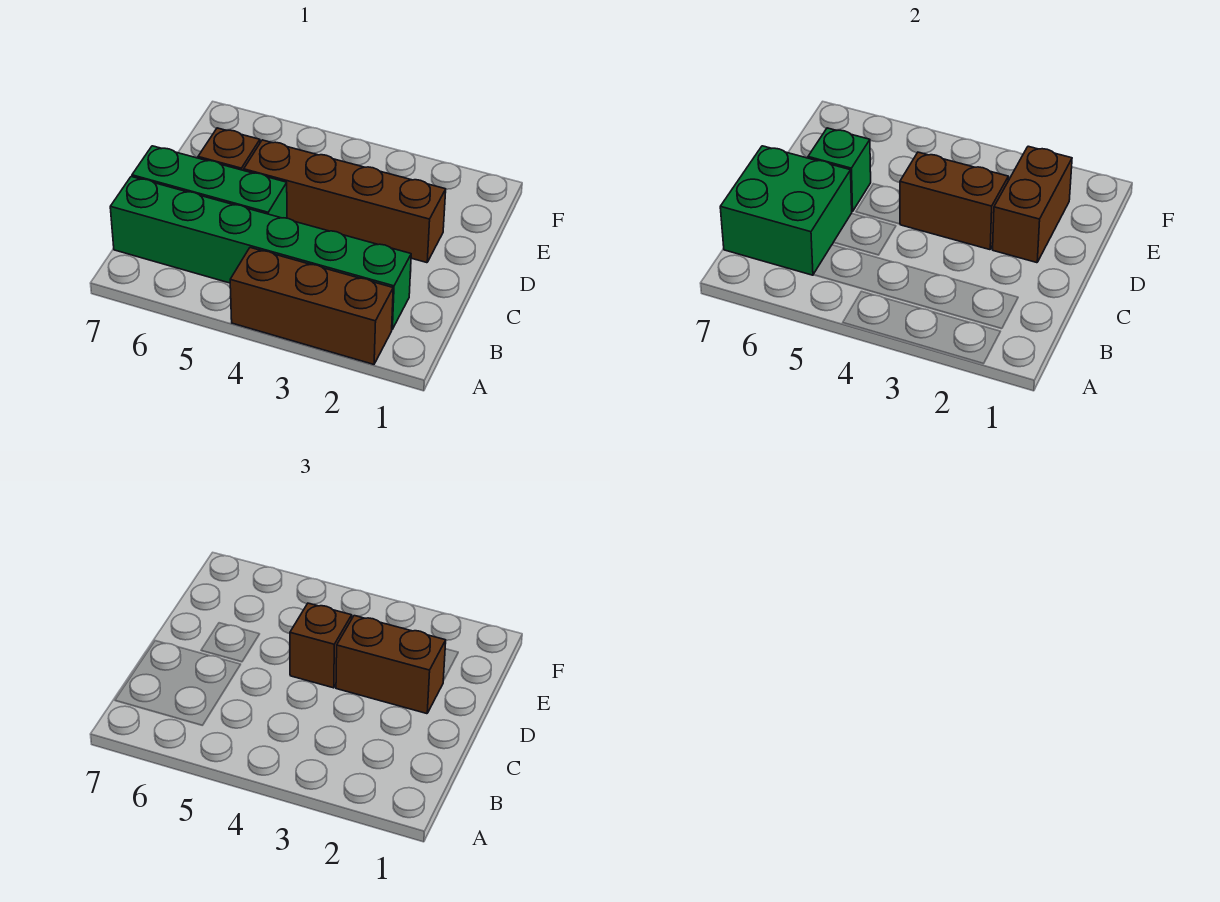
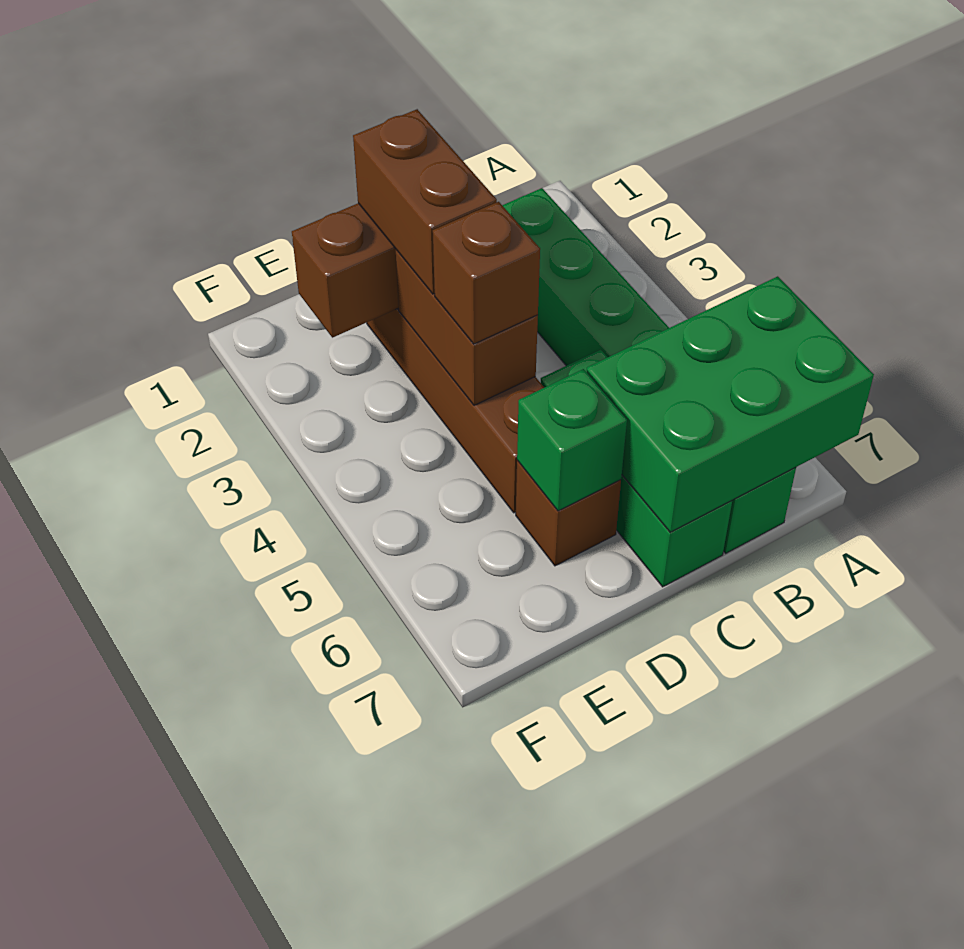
brown 1x3 brick [230,248,393,364] -> none
green 2x2 brick [720,146,852,275] -> green 2x3 brick [587,276,874,532]

